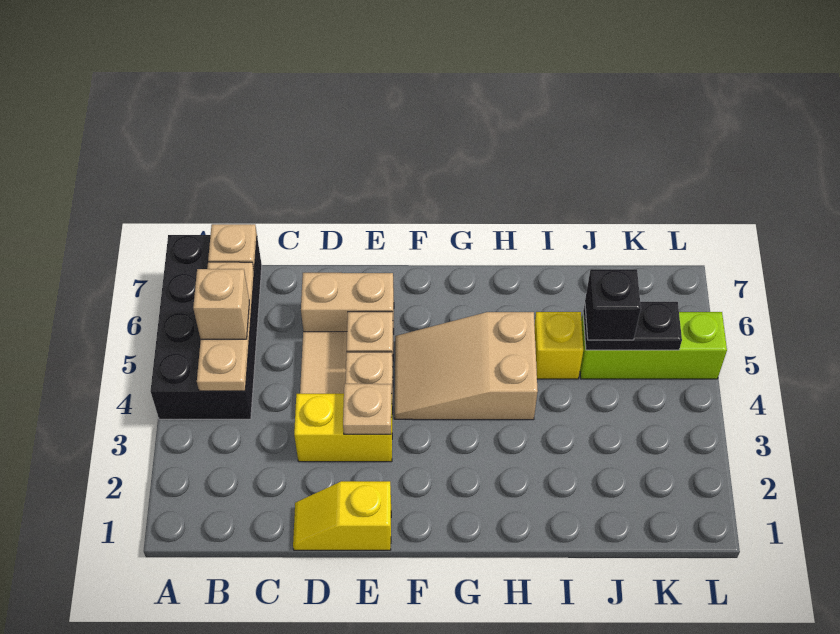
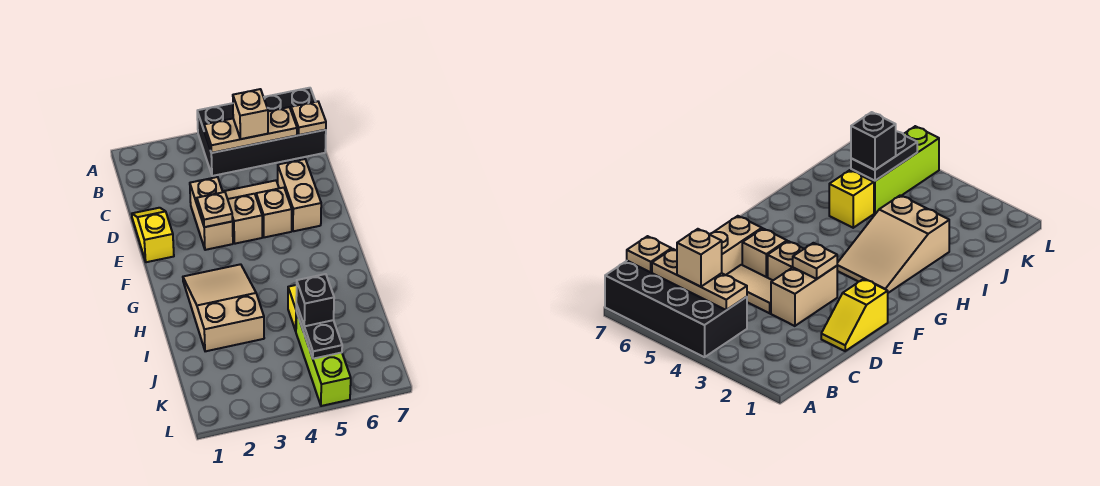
yellow 1x2 brick [294,394,392,462] -> tan 1x2 brick [190,177,233,250]
tan 2x3 slope [395,312,538,420] -> tan 2x3 slope moved to [183,264,264,351]

